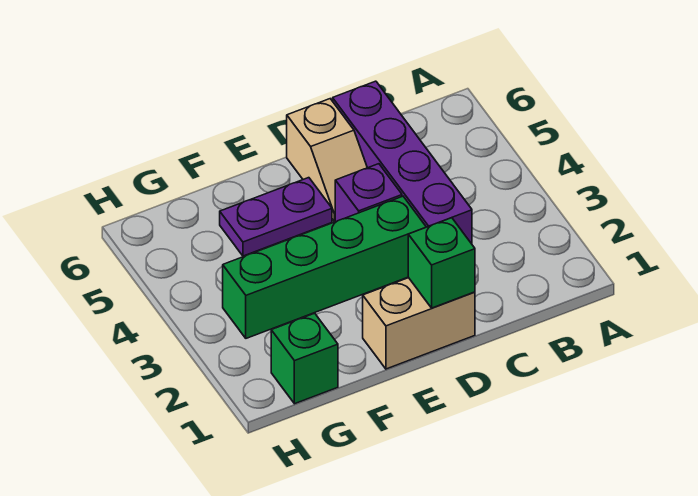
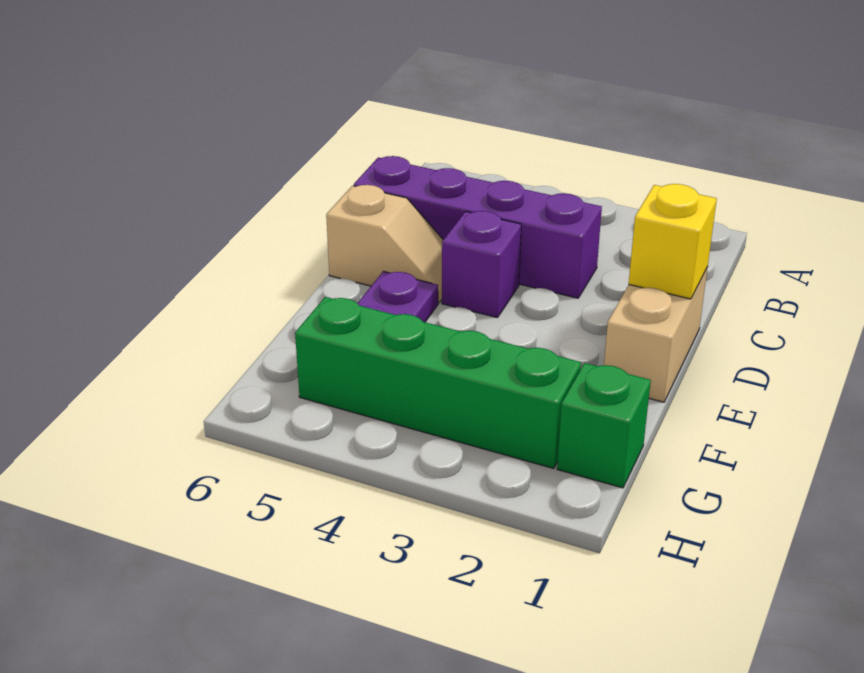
green 1x1 brick [408,218,475,308] -> yellow 1x1 brick [629,184,717,299]
green 1x4 brick [223,196,426,338] -> green 1x4 brick turned to [295,297,581,469]

